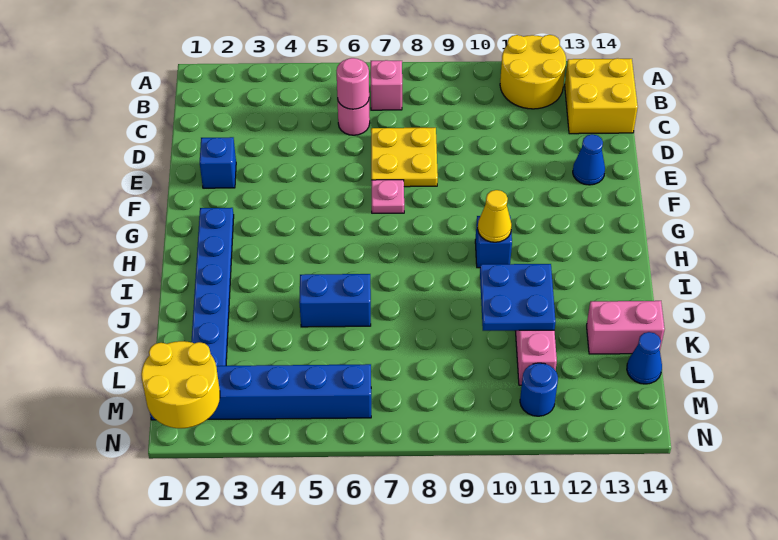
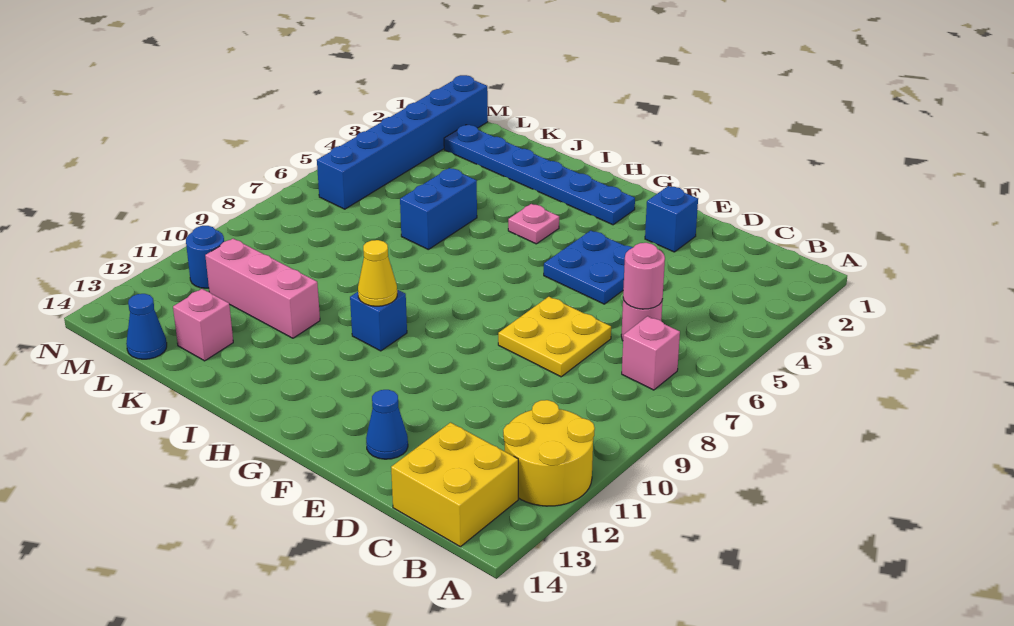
pink 1x1 plate [371,180,404,213] -> pink 1x1 plate moved to [508,204,559,244]
blue 2x2 plate [480,264,556,331] -> blue 2x2 plate moved to [544,231,633,304]
pink 1x2 brick [587,301,665,354] -> pink 1x1 brick [173,289,233,361]
yellow 2x2 round brick [141,341,220,428] -> none

